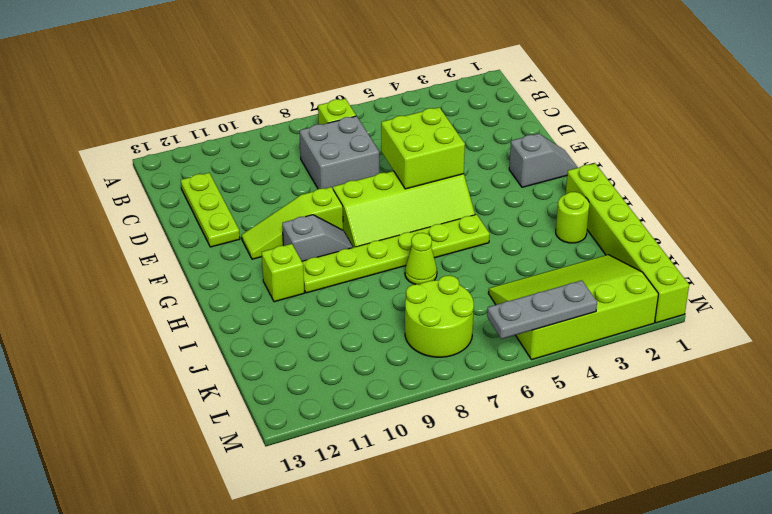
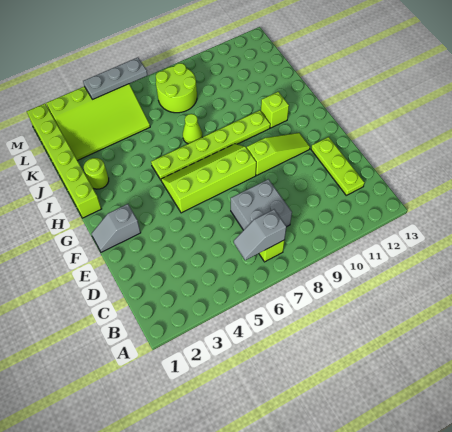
lime 2x2 brick [381,107,465,189] -> none
grey 1x2 slope [282,215,353,261] -> grey 1x2 slope moved to [234,209,286,260]

